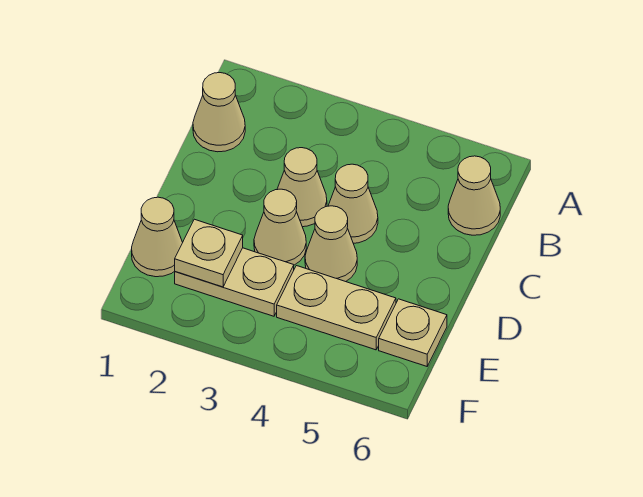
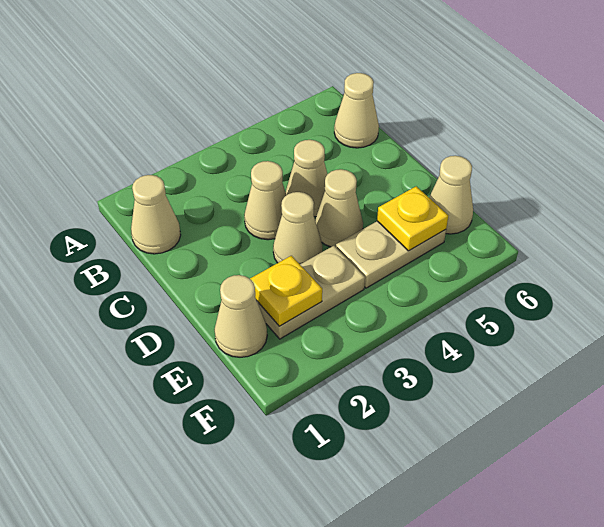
tan 1x1 plate [175,219,243,287] -> yellow 1x1 plate [250,256,322,326]
none -> yellow 1x1 plate [377,186,448,251]
tan 1x1 plate [379,299,447,366] -> tan 1x1 cone [429,156,473,234]

